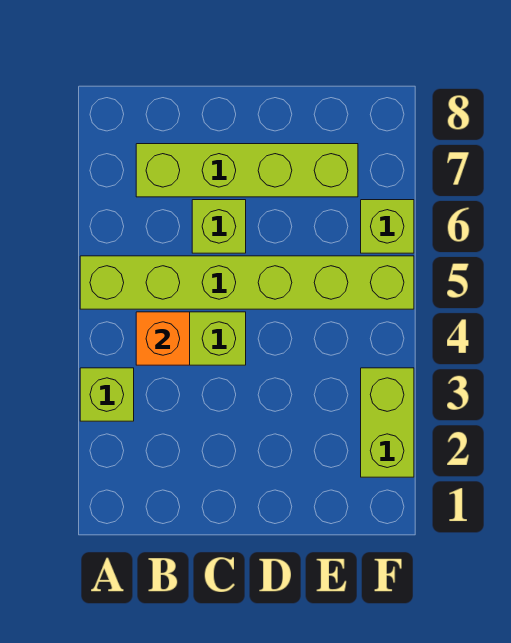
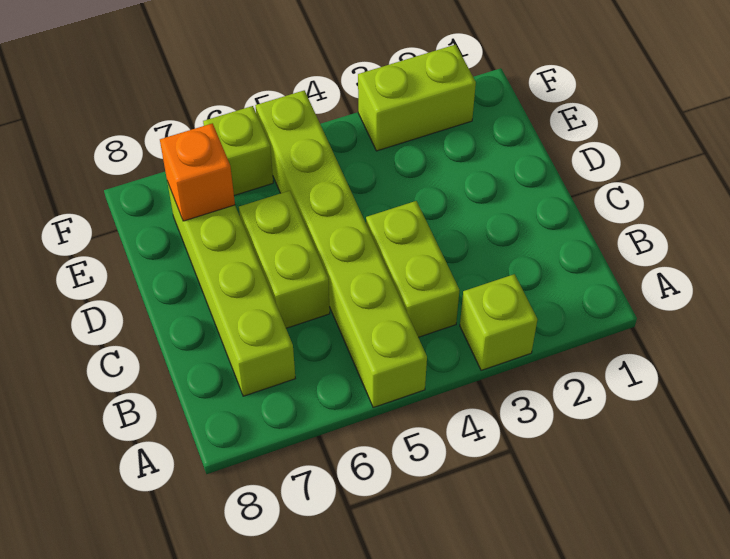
orange 1x1 brick [136,312,190,365] -> orange 1x1 brick moved to [160,123,235,221]
lime 1x1 brick [192,200,246,253] -> lime 1x2 brick [239,191,330,328]

